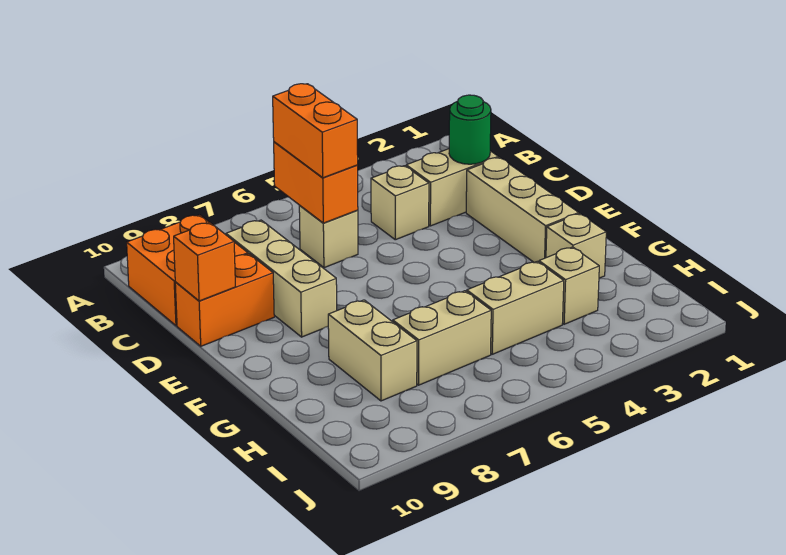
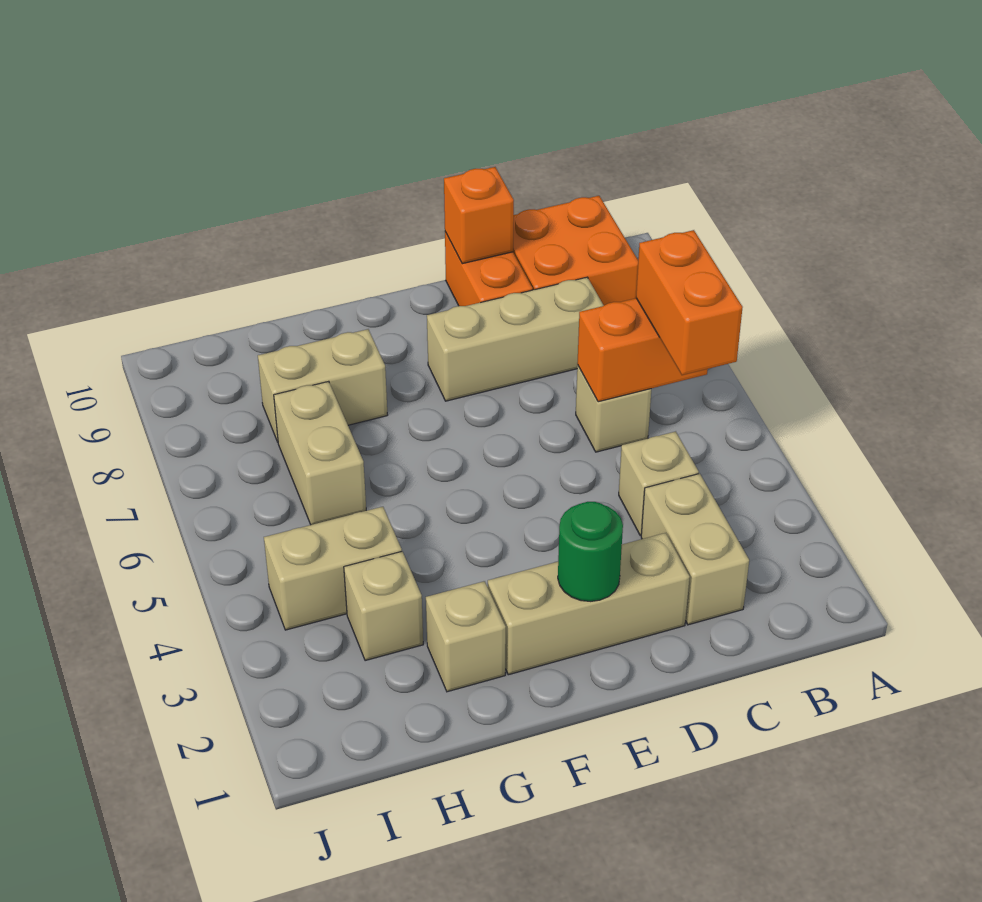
orange 1x2 brick [273,84,358,178] -> orange 1x2 brick turned to [636,230,743,375]
green 1x1 round brick [449,95,491,164] -> green 1x1 round brick moved to [558,502,623,601]
tan 1x2 brick [467,262,564,354] -> tan 1x2 brick turned to [264,507,402,630]

